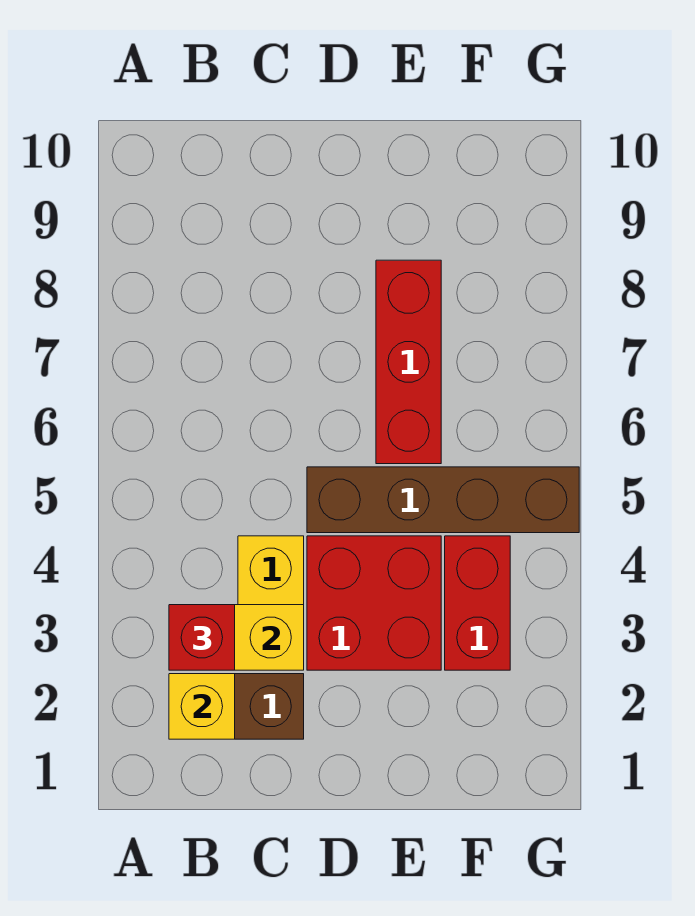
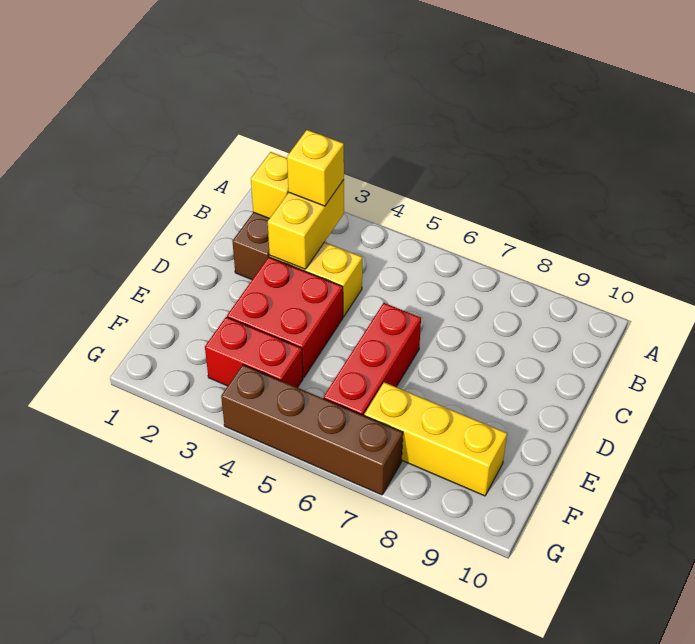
red 1x1 brick [169,605,235,670] -> yellow 1x1 brick [287,130,344,206]
brown 1x4 brick [307,467,579,533] -> brown 1x4 brick turned to [221,365,403,495]
red 1x3 brick [376,260,441,464] -> red 1x3 brick turned to [324,303,421,416]
none -> yellow 1x3 brick [364,382,507,496]

